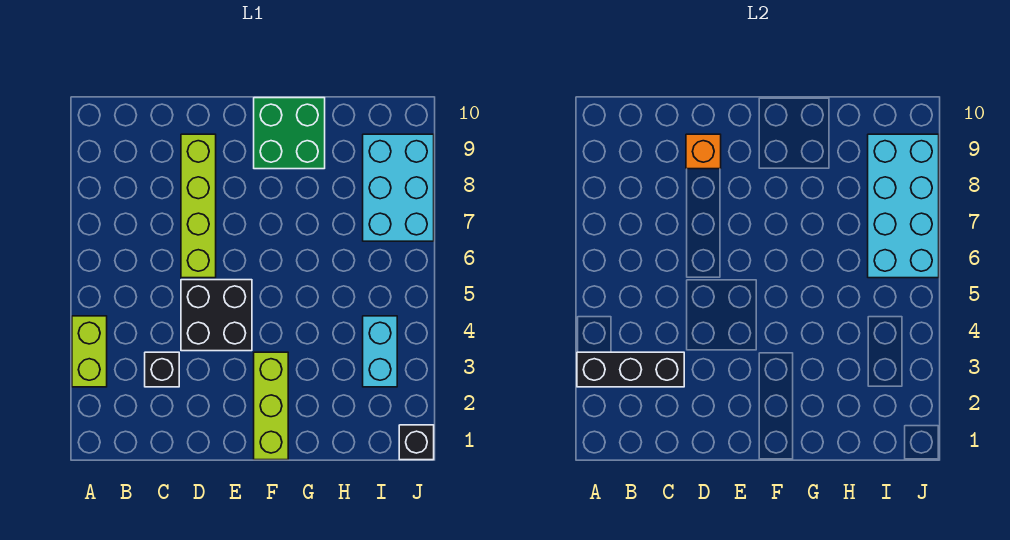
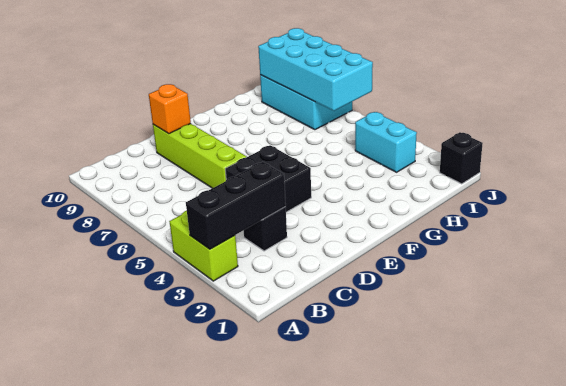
lime 1x3 brick [254,352,288,460] -> none
green 2x2 brick [254,98,325,169] -> none

